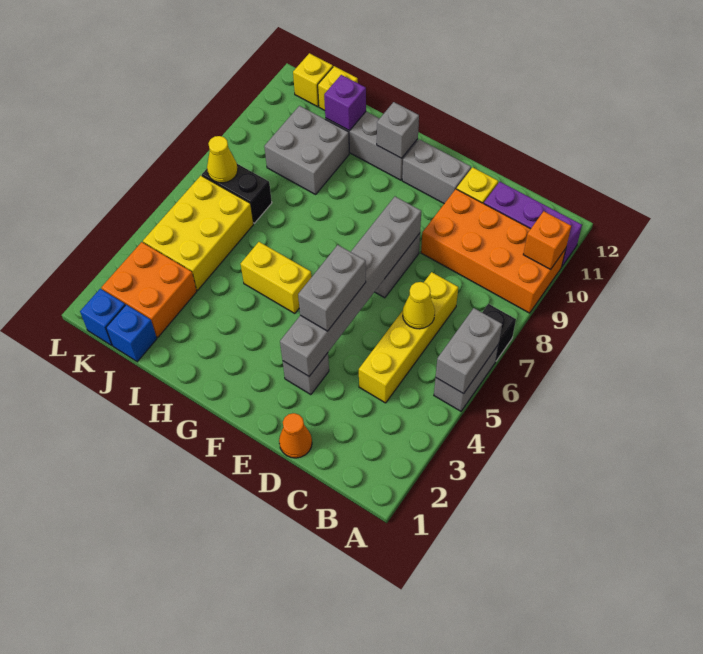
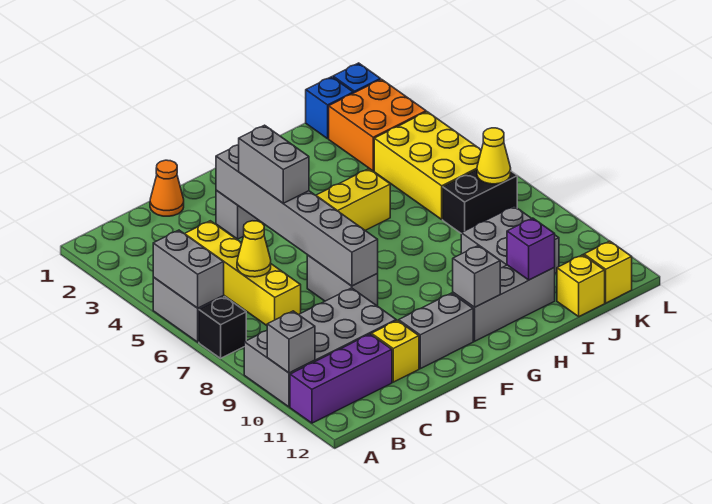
orange 2x4 brick [421,189,566,313] -> grey 2x4 brick [244,288,396,407]
orange 1x1 brick [523,211,571,269] -> grey 1x1 brick [267,311,315,373]

